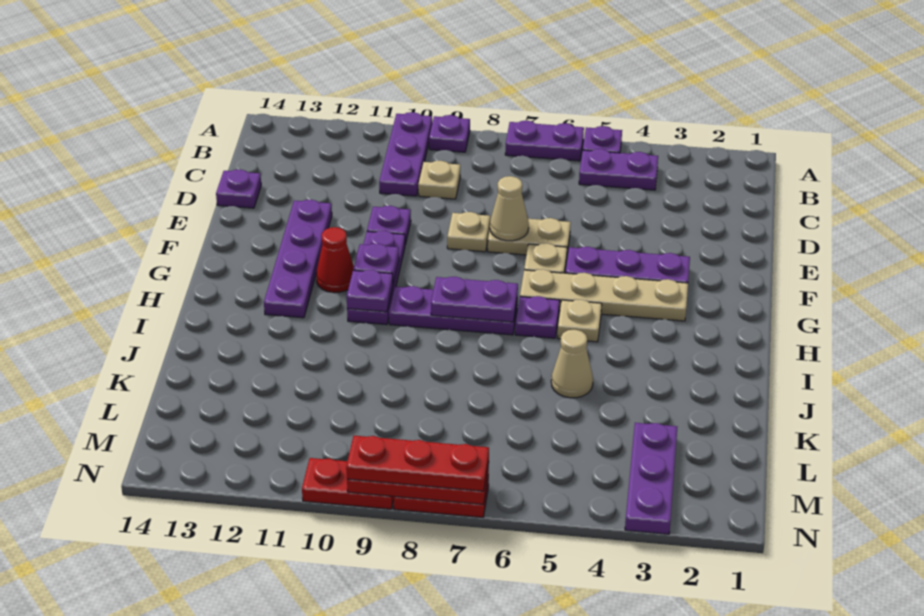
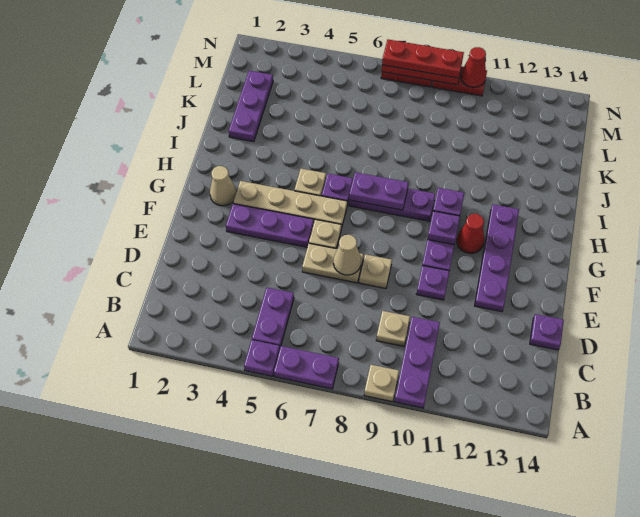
purple 1x1 plate [429,115,470,152] -> tan 1x1 plate [364,365,399,402]
purple 1x2 plate [579,149,658,190] -> purple 1x2 plate turned to [252,288,294,347]
tan 1x1 cone [551,330,593,398] -> tan 1x1 cone moved to [210,166,236,206]
purple 1x3 plate [625,423,677,534] -> purple 1x3 plate moved to [229,71,273,142]
none -> red 1x1 cone [461,47,486,87]

